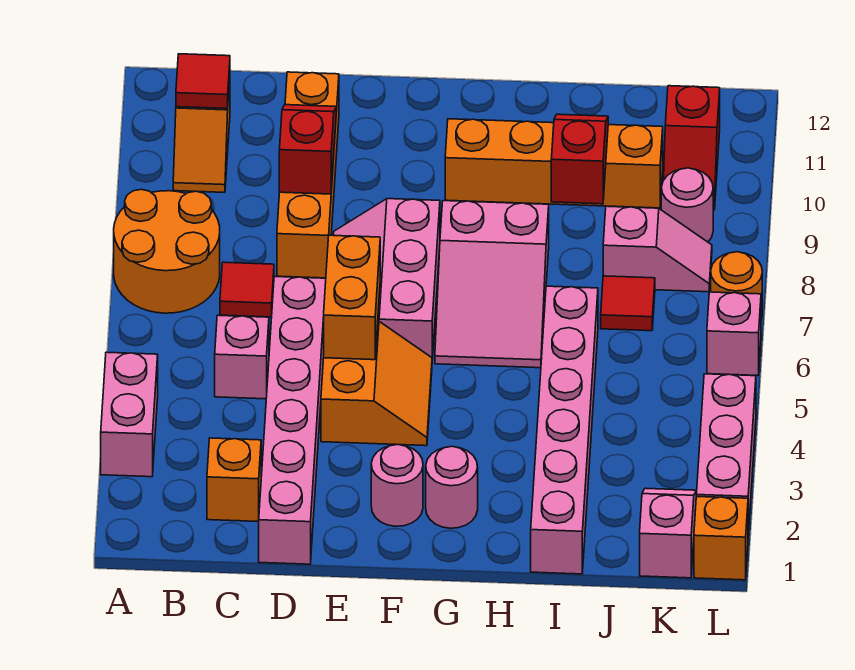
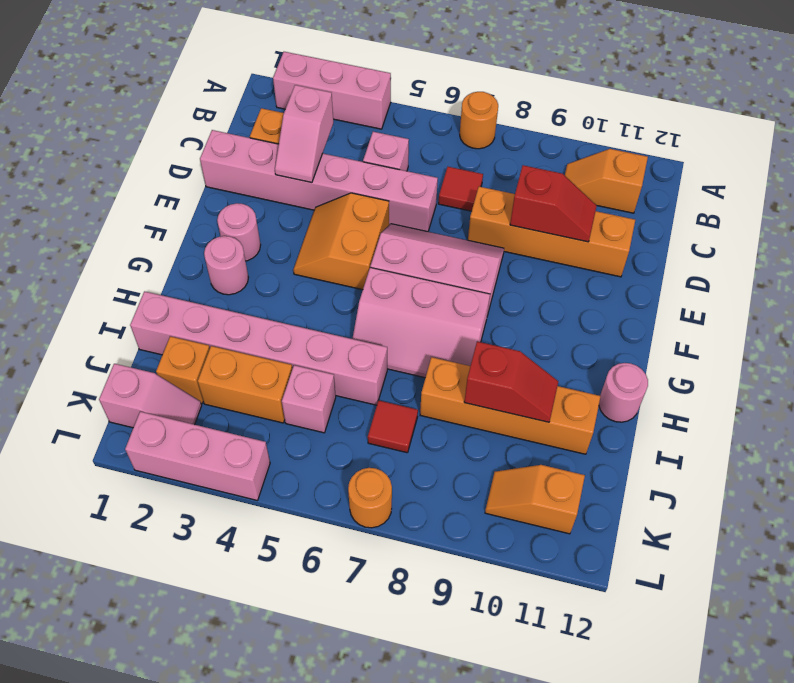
pink 1x2 brick [101,352,158,477] -> pink 1x3 brick [273,52,391,129]
orange 2x2 round brick [114,189,220,313] -> orange 1x1 round brick [460,92,498,149]
red 1x1 tile [176,54,230,109] -> none
orange 2x2 slope [321,321,432,446] -> orange 2x2 slope turned to [293,193,389,290]
orange 1x2 brick [324,235,380,360] -> orange 1x2 brick moved to [198,346,292,423]
pink 2x3 slope [435,201,549,368] -> pink 2x3 slope turned to [352,268,490,378]
orange 1x4 brick [445,119,663,208] -> orange 1x4 brick turned to [420,357,601,454]
pink 1x2 slope [603,206,712,292] -> pink 1x2 slope moved to [275,85,333,183]
pink 1x1 round brick [661,168,713,242] -> pink 1x1 round brick moved to [599,363,648,422]
red 1x2 slope [664,86,720,210] -> orange 1x2 slope [485,465,585,534]
orange 1x1 brick [694,497,748,580] -> orange 1x1 brick moved to [156,336,210,404]
pink 1x1 brick [707,292,761,375] -> pink 1x1 brick moved to [282,365,336,433]

